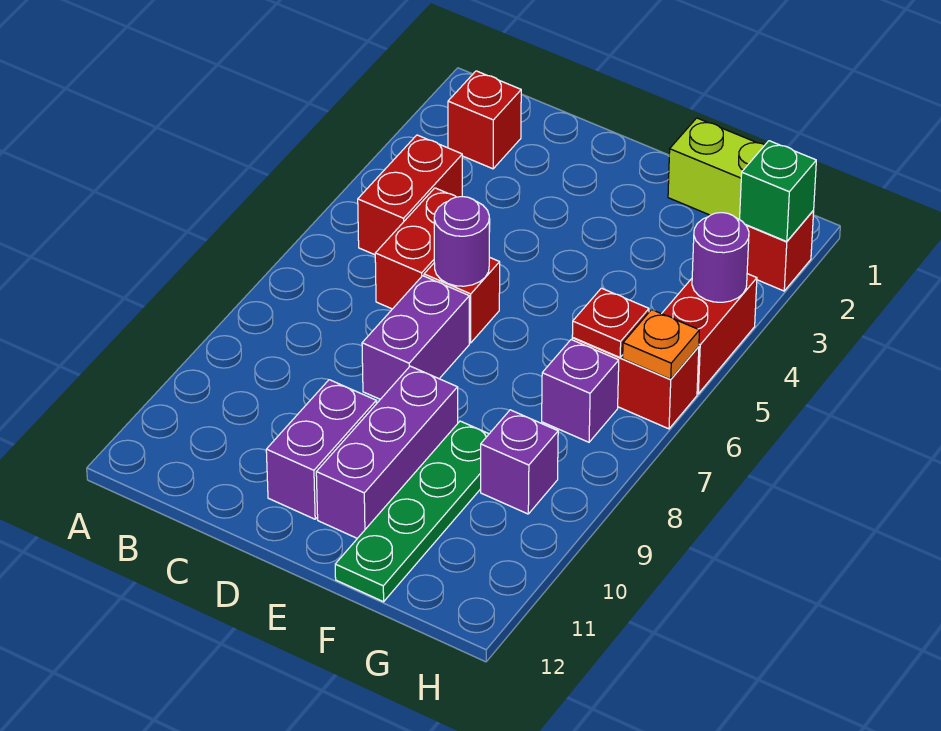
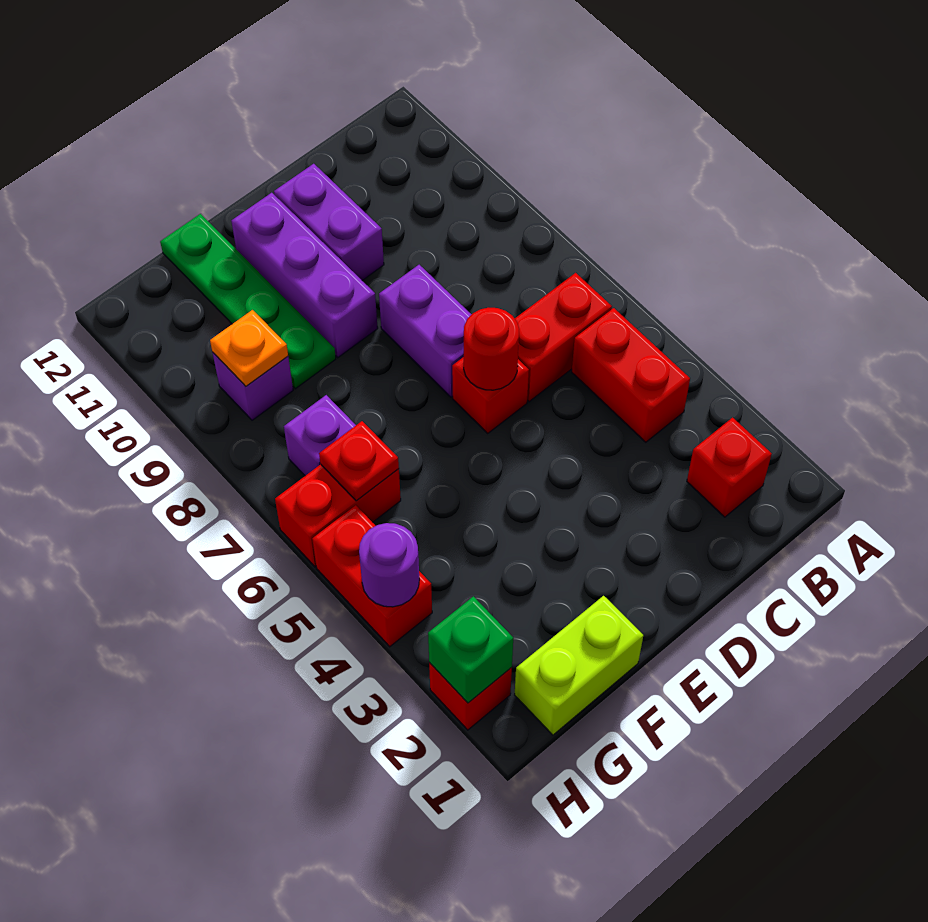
red 1x2 brick [375,188,456,309] -> red 1x2 brick turned to [515,273,612,402]
purple 1x1 round brick [434,197,489,286] -> red 1x1 round brick [464,308,519,390]
orange 1x1 plate [623,310,699,379] -> orange 1x1 plate moved to [210,310,288,386]

